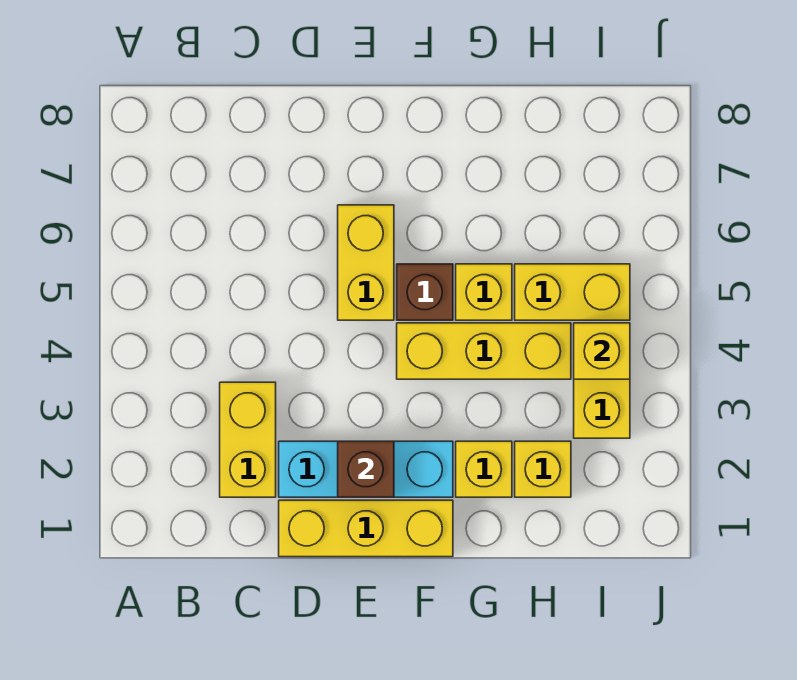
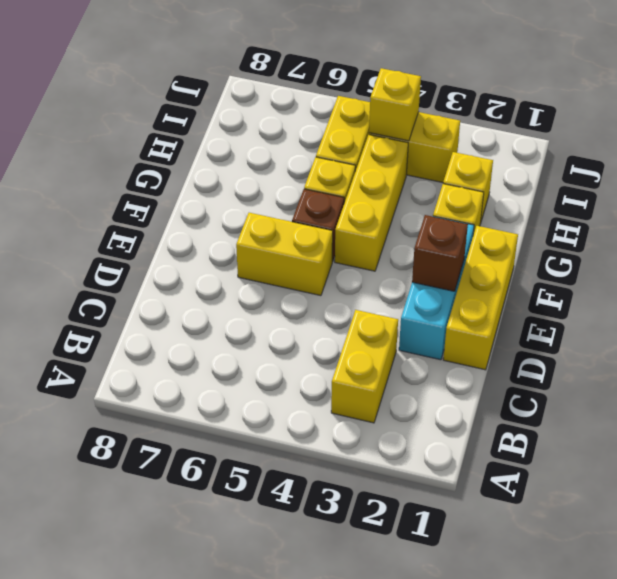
yellow 1x2 brick [220,382,276,497] -> yellow 1x2 brick turned to [331,310,398,423]

